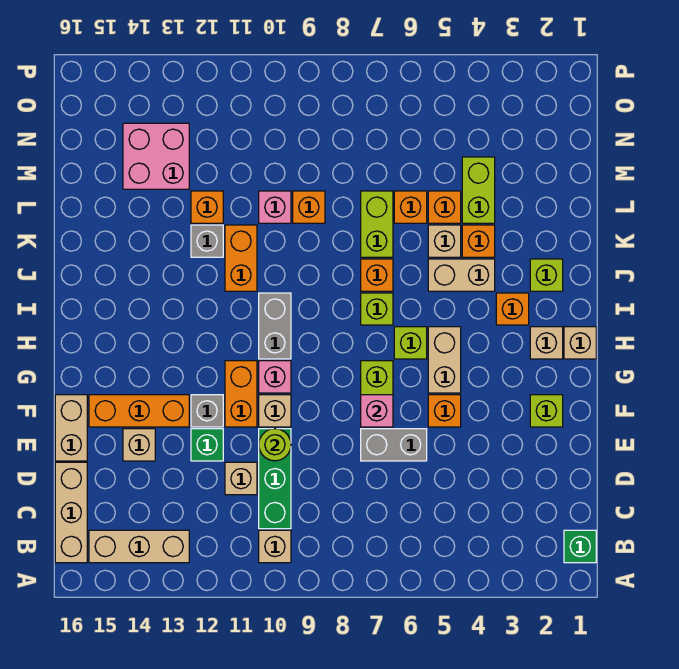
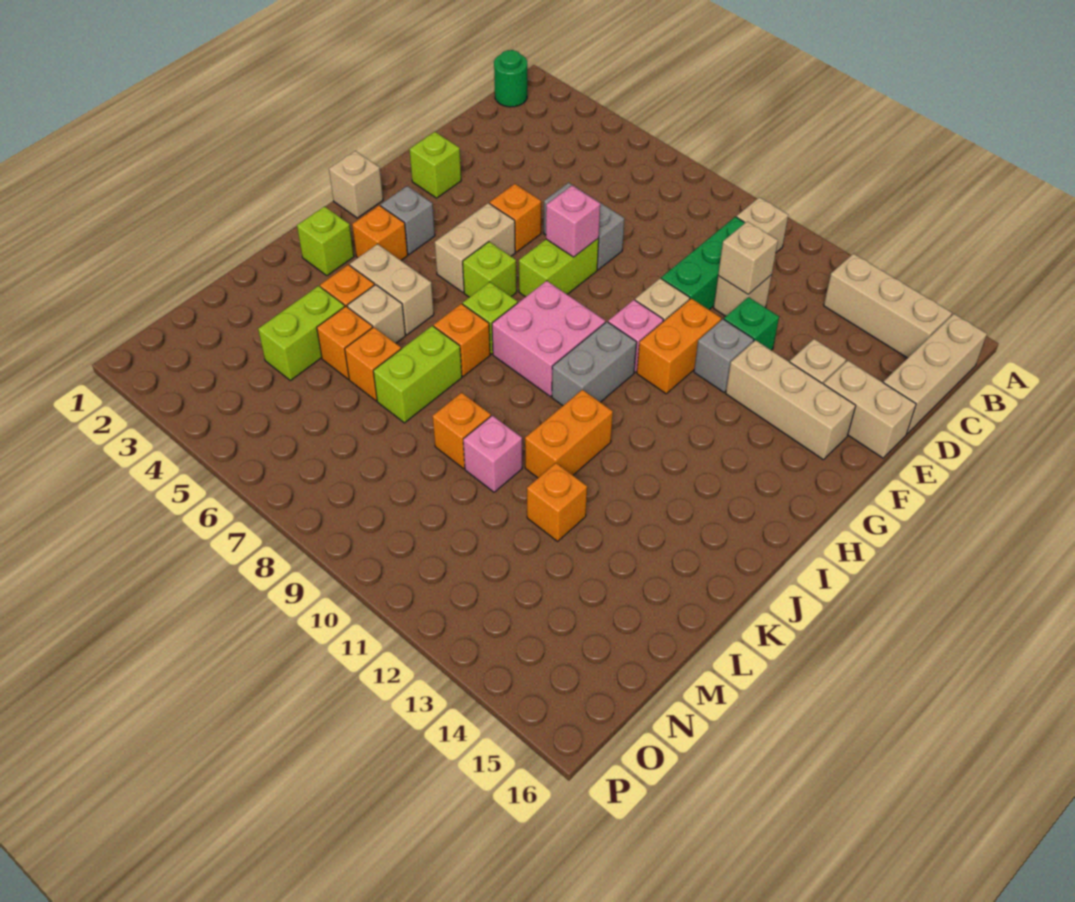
green 1x1 brick [564,530,596,563] -> green 1x1 round brick [494,50,527,107]
lime 1x1 round brick [259,429,291,461] -> none
tan 1x2 brick [55,395,87,461] -> tan 1x2 brick turned to [824,361,916,458]
orange 1x3 brick [89,395,189,427] -> tan 1x3 brick [726,340,856,460]
tan 1x1 brick [530,327,563,359] -> tan 1x1 brick moved to [718,221,778,294]
grey 1x1 brick [191,225,223,257] -> grey 1x1 brick moved to [381,186,435,254]
pink 2x2 brick [123,123,189,189] -> pink 2x2 brick moved to [492,281,605,397]

